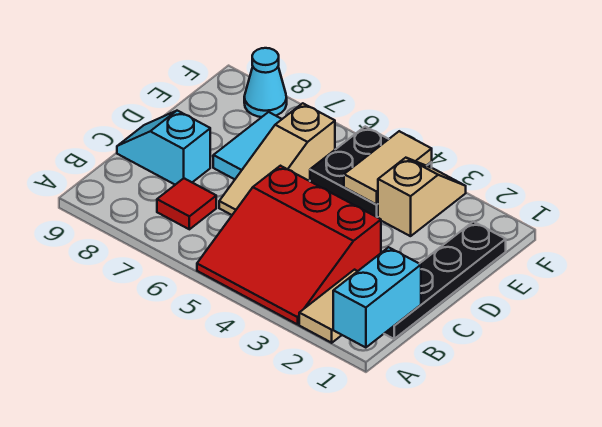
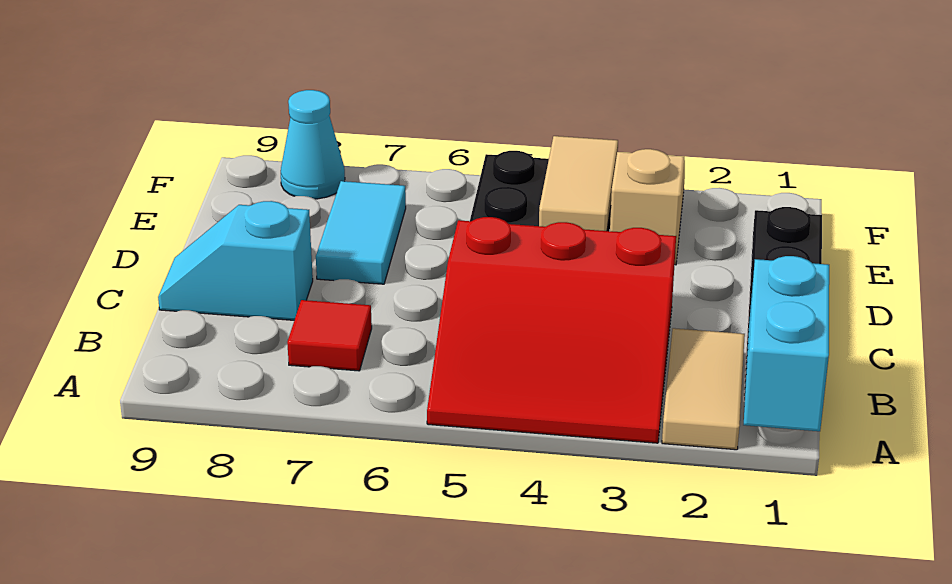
tan 1x3 slope [219,103,335,215] -> none

